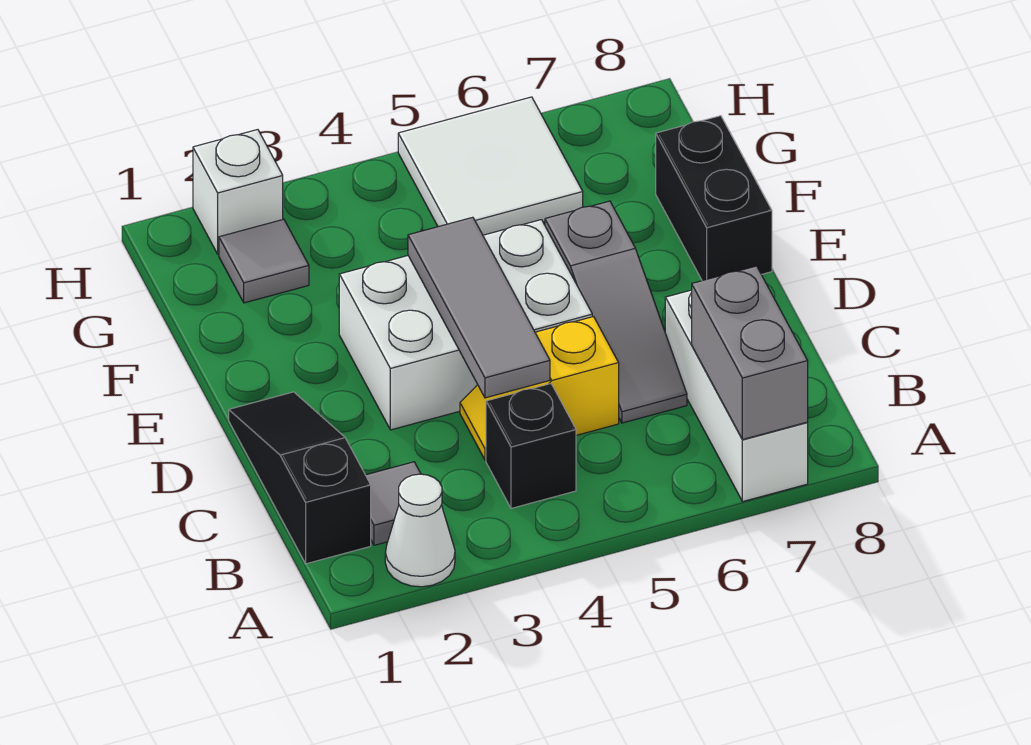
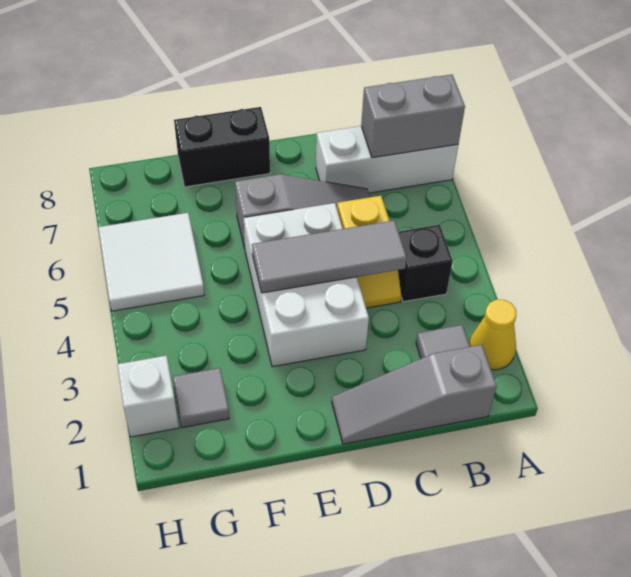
white 1x1 cone [385,474,455,587] -> yellow 1x1 cone [469,299,516,370]
black 1x3 slope [229,392,371,564] -> grey 1x3 slope [332,345,497,444]

